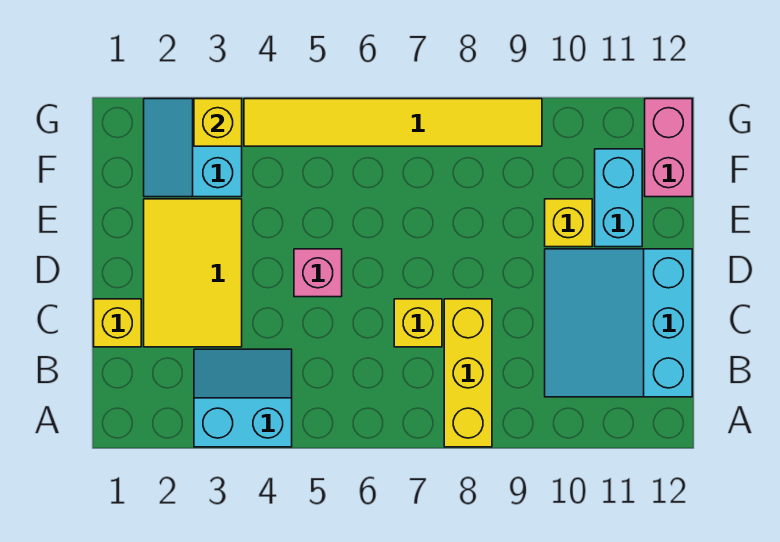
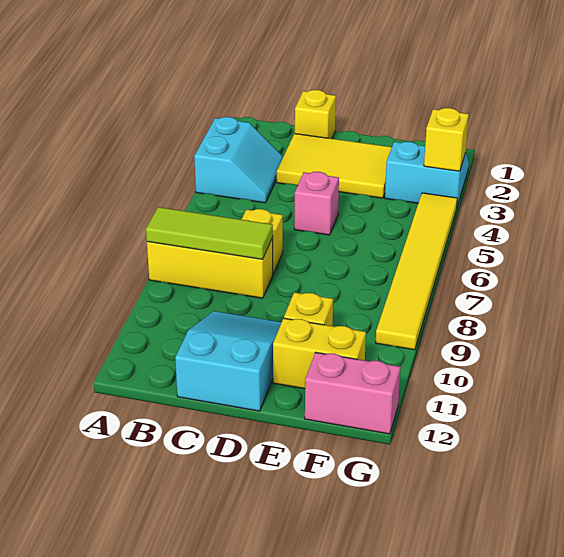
none -> lime 1x3 tile [146,207,273,259]
cyan 3x3 slope [545,249,692,397] -> cyan 2x3 slope [175,311,282,411]
cyan 1x2 brick [595,149,642,247] -> yellow 1x2 brick [273,318,366,389]

